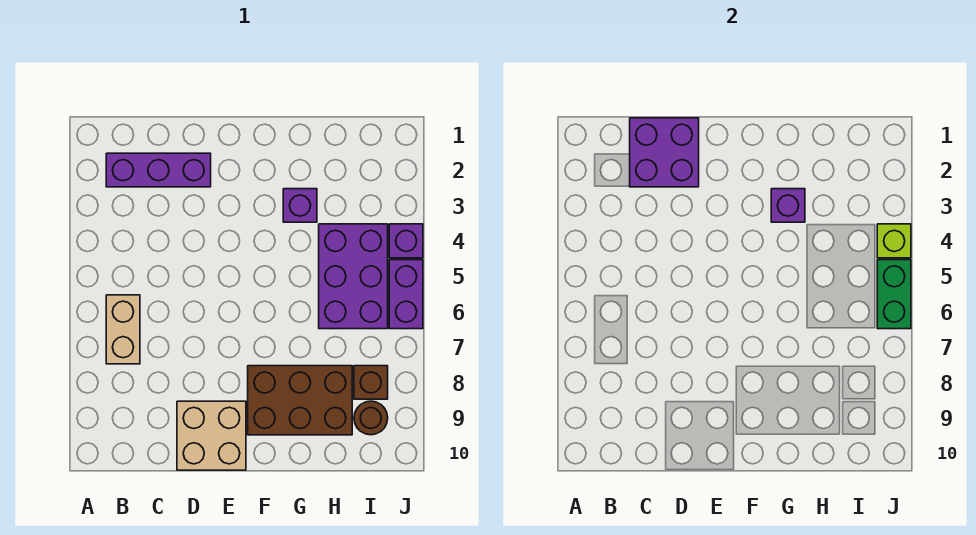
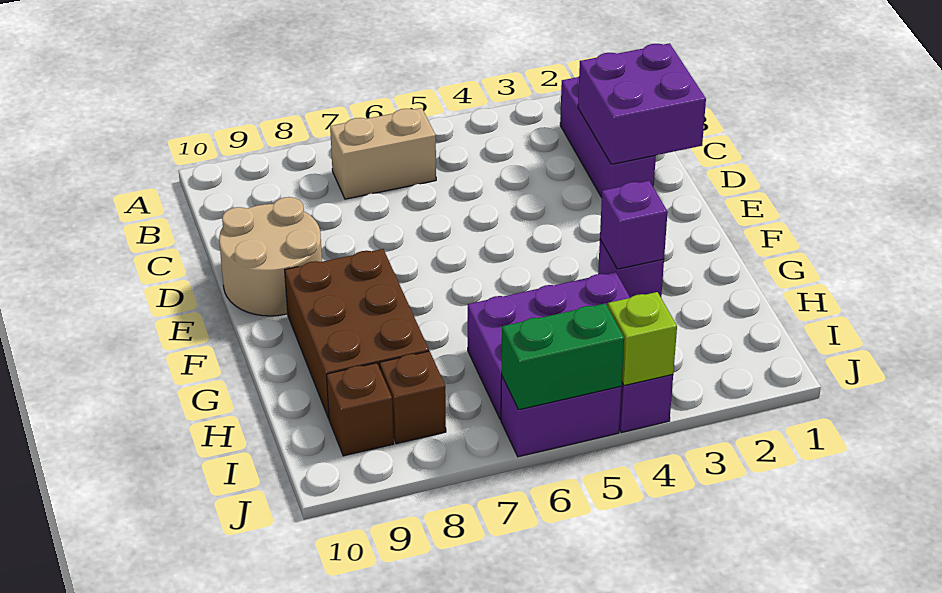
tan 2x2 brick [177,401,246,470] -> tan 2x2 round brick [219,197,322,316]
brown 1x1 round brick [354,401,388,435] -> brown 1x1 brick [327,363,394,456]

